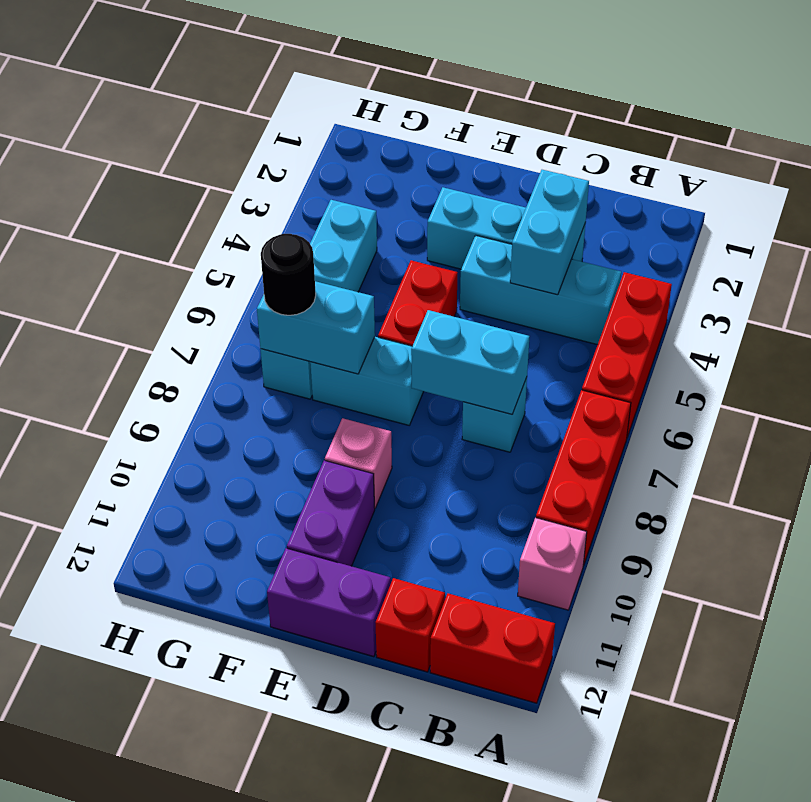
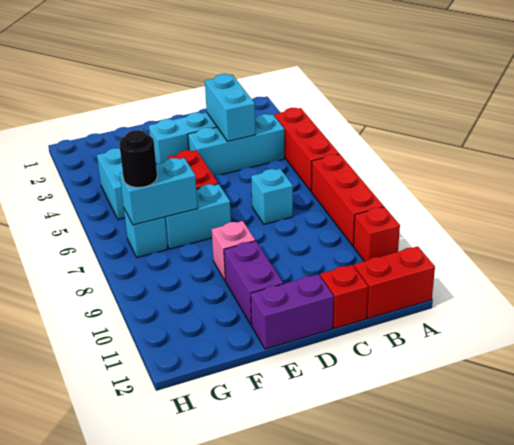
pink 1x1 brick [518,518,587,610] -> red 1x1 brick [353,207,400,261]
cyan 1x2 brick [411,310,529,414] -> none

